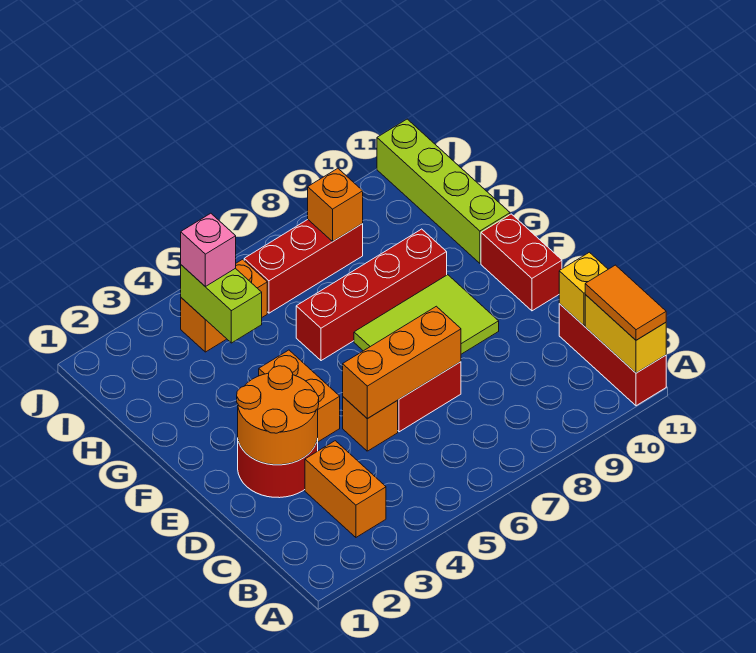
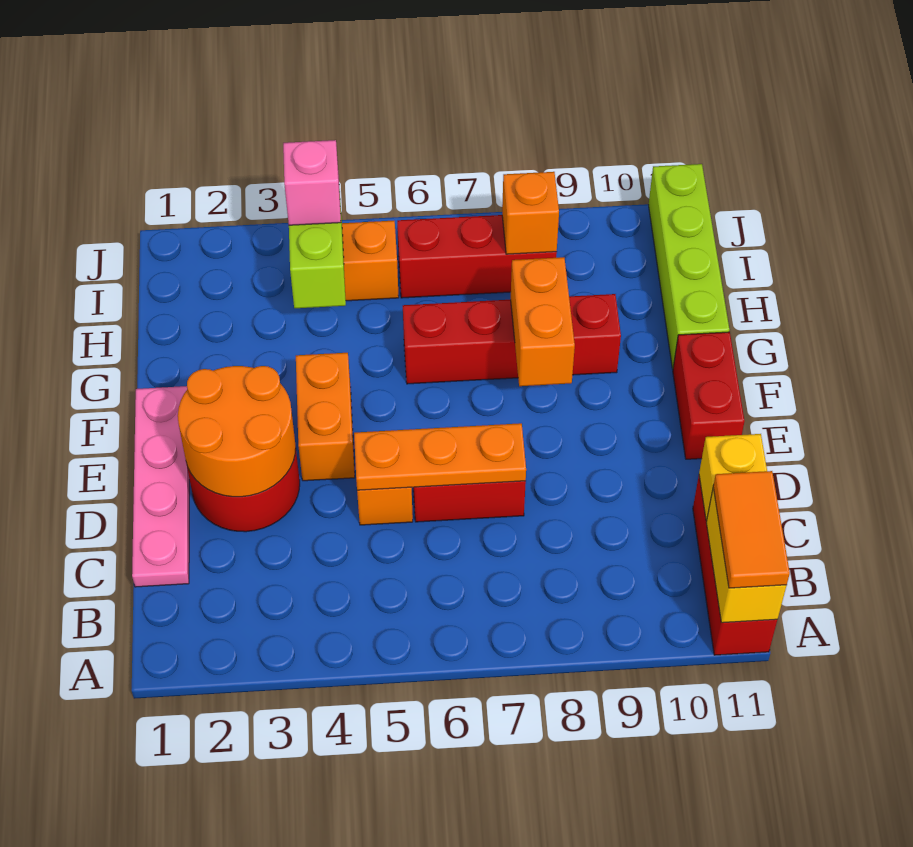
orange 1x2 brick [305,441,386,537] -> orange 1x2 brick moved to [511,257,575,386]
none -> pink 1x4 plate [132,386,189,587]
orange 1x3 brick [343,306,461,419] -> orange 1x3 plate [354,423,526,490]
lime 2x3 tile [354,275,499,354] -> none

